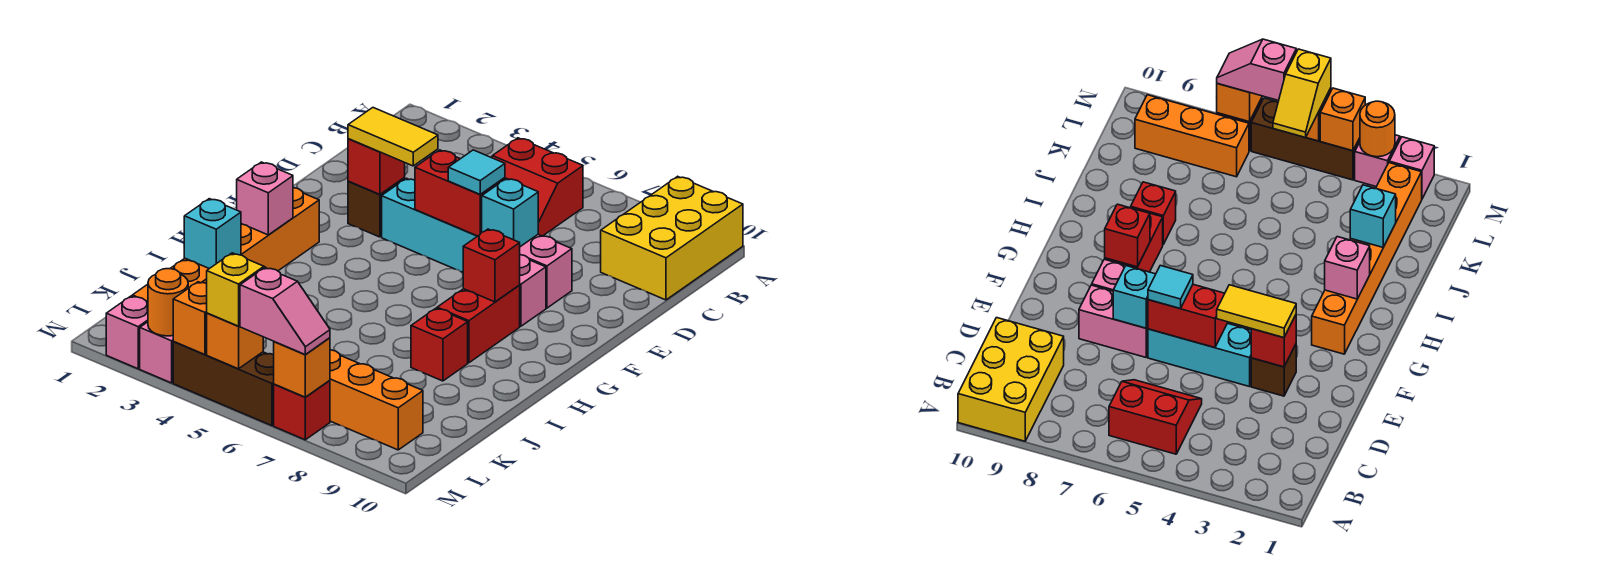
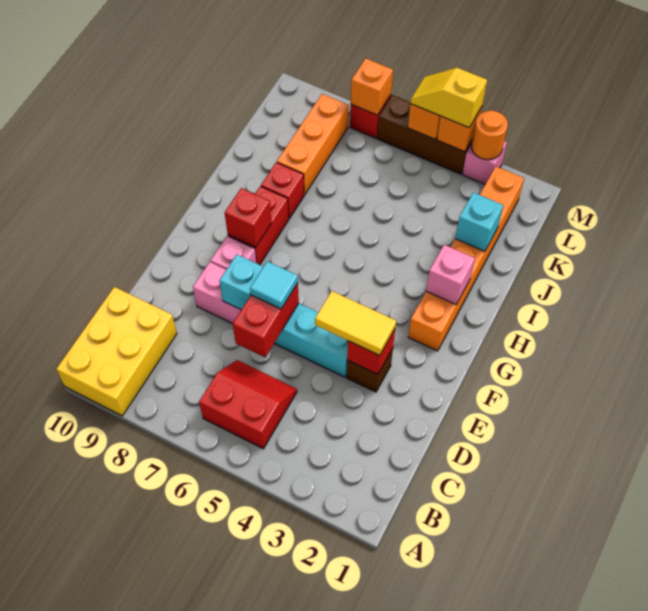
red 1x2 brick [415,150,505,236] -> red 1x2 brick turned to [233,283,299,357]
yellow 1x2 slope [207,253,266,326] -> yellow 1x2 slope turned to [410,68,487,128]
orange 1x3 brick [330,350,423,450] -> orange 1x3 brick turned to [277,94,349,195]
pink 1x1 brick [106,296,148,369] -> none
pink 1x2 slope [240,268,330,355] -> none

